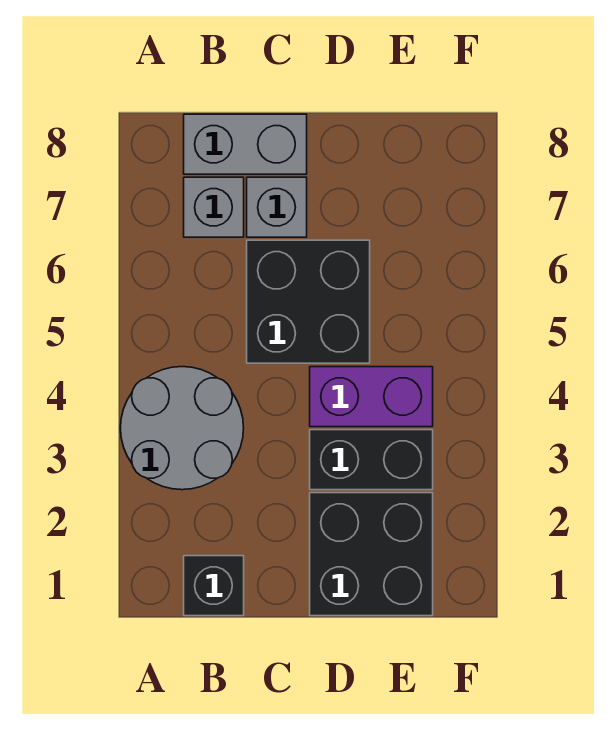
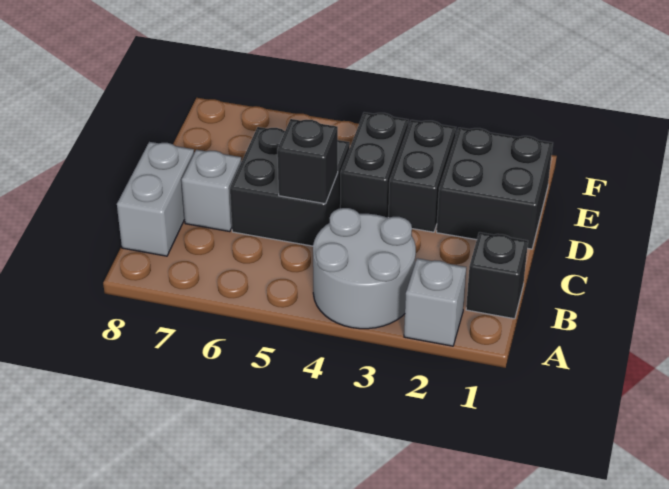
grey 1x1 brick [184,177,244,237] -> grey 1x1 brick moved to [404,258,466,346]
none -> black 1x1 brick [277,119,338,204]
purple 1x2 brick [310,367,433,427] -> black 1x2 brick [340,112,409,218]

